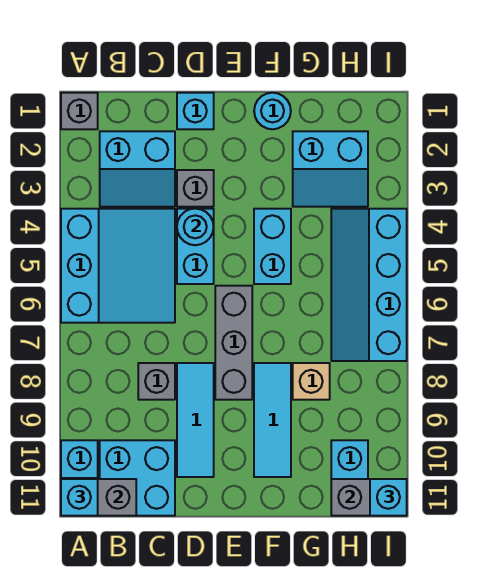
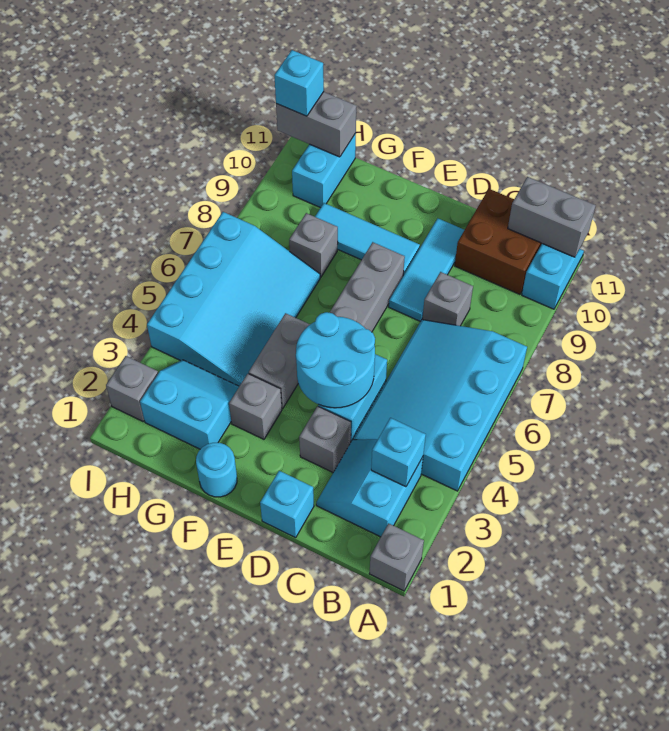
cyan 3x3 slope [61,209,175,323] -> cyan 3x4 slope [353,320,527,491]
cyan 1x1 brick [61,479,98,516] -> cyan 1x1 brick moved to [371,418,426,487]
cyan 2x2 slope [100,131,175,207] -> cyan 2x2 slope turned to [316,439,423,537]
cyan 2x2 brick [100,440,175,516] -> brown 2x2 brick [455,189,542,294]
cyan 1x1 round brick [177,209,214,245] -> cyan 2x2 round brick [296,312,375,408]
none -> grey 1x1 brick [229,374,282,439]
cyan 1x2 brick [254,209,291,284] -> grey 1x2 brick [249,313,310,409]
cyan 1x3 tile [254,363,291,477] -> cyan 1x3 tile turned to [315,203,420,275]
tan 1x1 brick [293,363,330,400] -> grey 1x1 brick [289,213,338,277]
cyan 2x4 slope [331,209,407,361] -> cyan 3x4 slope [147,212,320,386]
none -> grey 1x1 brick [106,356,158,421]

